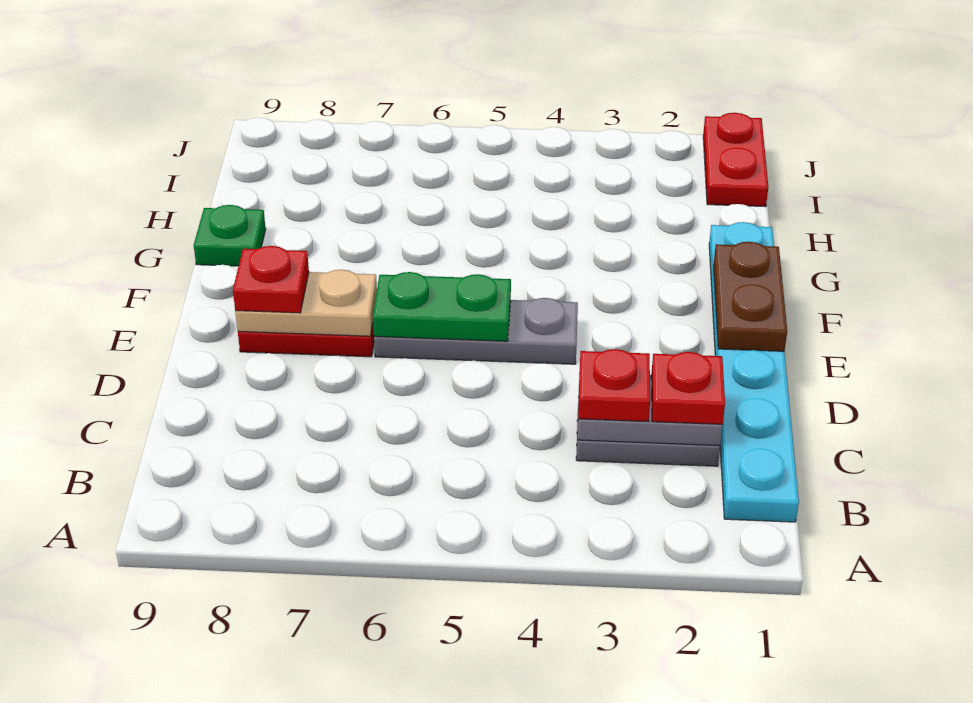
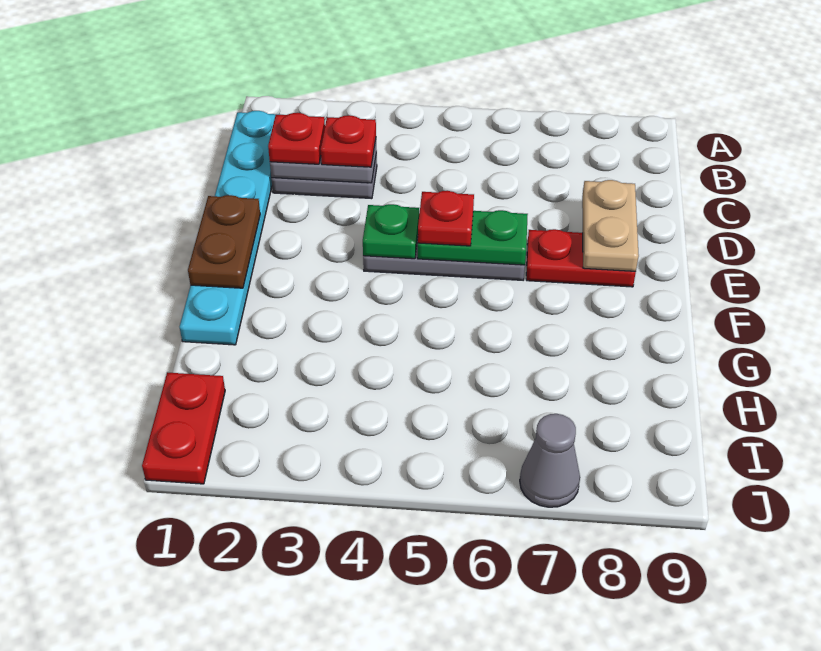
tan 1x2 plate [235,270,377,336] -> tan 1x2 plate turned to [582,180,639,271]
red 1x1 plate [233,246,309,313] -> red 1x1 plate moved to [418,191,474,246]
green 1x1 plate [194,205,266,266] -> green 1x1 plate moved to [363,204,419,259]
none -> grey 1x1 cone [520,414,580,507]

